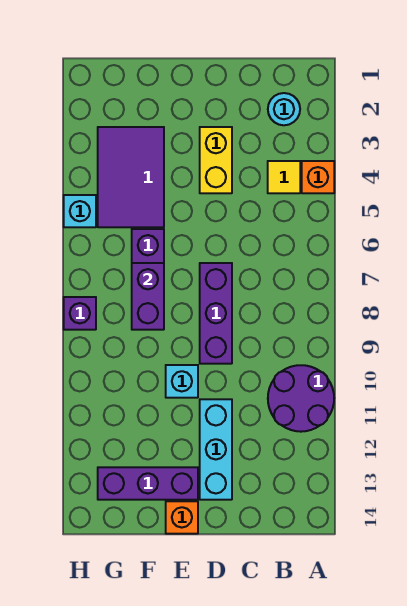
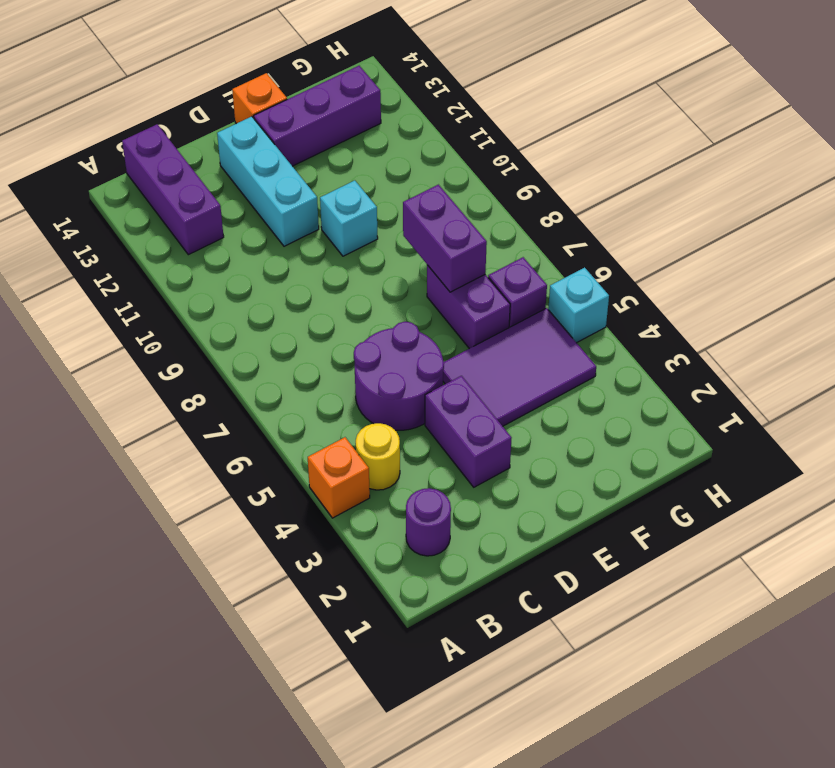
purple 2x2 round brick [268,365,334,432] -> purple 2x2 round brick moved to [354,322,444,430]
cyan 1x1 round brick [268,93,300,125] -> purple 1x1 round brick [406,488,451,556]
yellow 1x1 tile [268,161,300,193] -> yellow 1x1 round brick [356,423,400,490]
yellow 1x2 brick [200,127,232,193] -> purple 1x2 brick [425,376,511,487]
purple 1x3 brick [200,263,232,364] -> purple 1x3 brick moved to [122,124,224,255]
purple 2x3 tile [98,127,164,227] -> purple 2x3 tile turned to [443,308,596,426]
purple 1x1 brick [64,297,96,330] -> purple 1x1 brick moved to [488,257,547,328]

